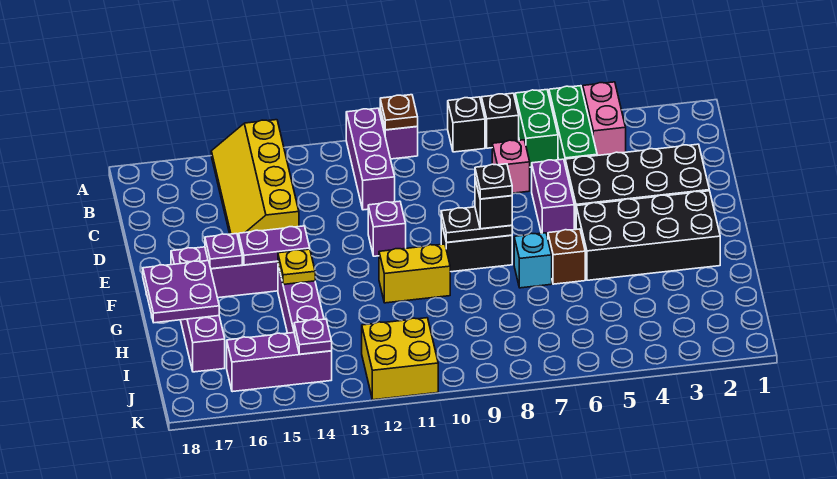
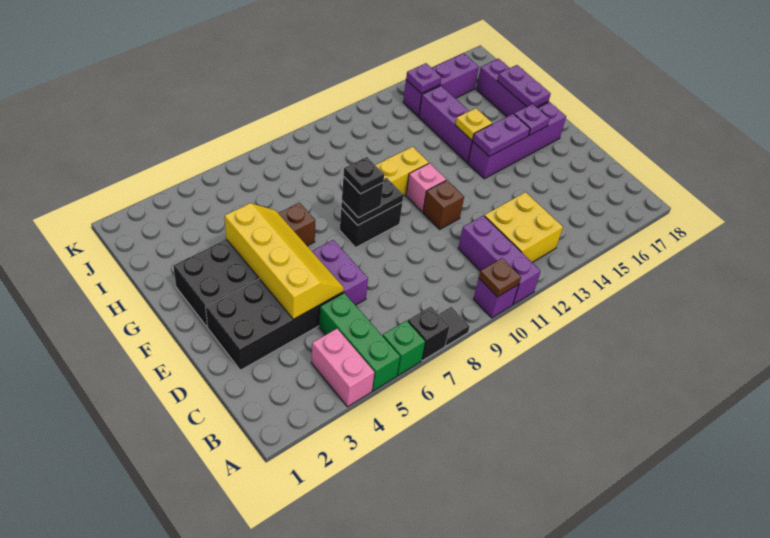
green 1x2 brick [515,90,558,167] -> green 1x1 brick [383,321,425,376]
black 1x1 brick [448,97,485,152] -> black 1x1 tile [439,307,470,346]
yellow 2x4 slope [211,120,299,239] -> yellow 2x4 slope moved to [225,203,344,319]
pink 1x1 brick [492,140,530,193] -> pink 1x1 brick moved to [406,163,446,212]
purple 1x1 brick [368,201,406,256] -> brown 1x1 brick [423,180,464,229]
cyan 1x1 brick [514,233,552,288] -> none
purple 2x2 plate [143,261,219,323] -> purple 1x2 plate [497,65,551,107]
yellow 2x2 brick [362,318,438,400] -> yellow 2x2 brick moved to [484,192,563,262]

